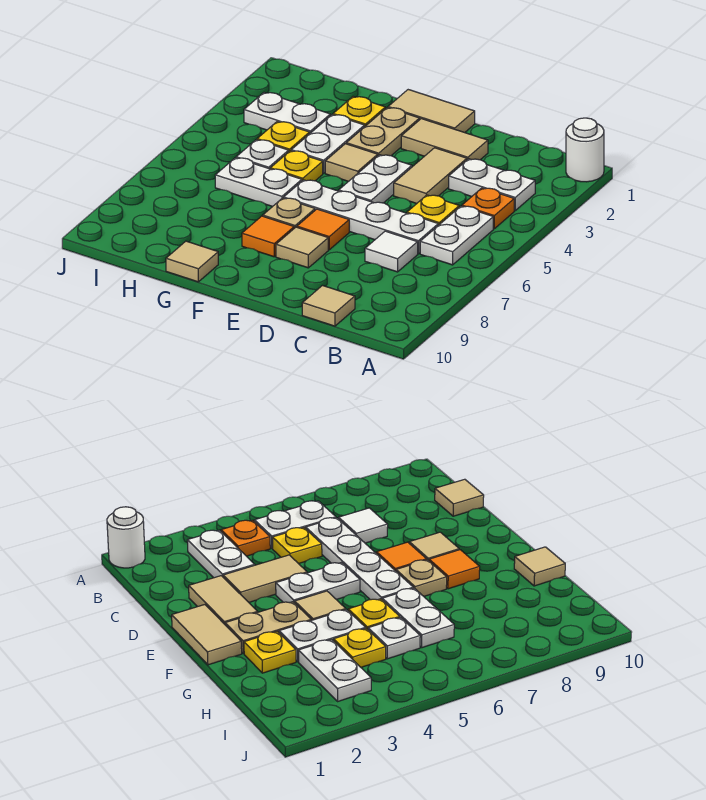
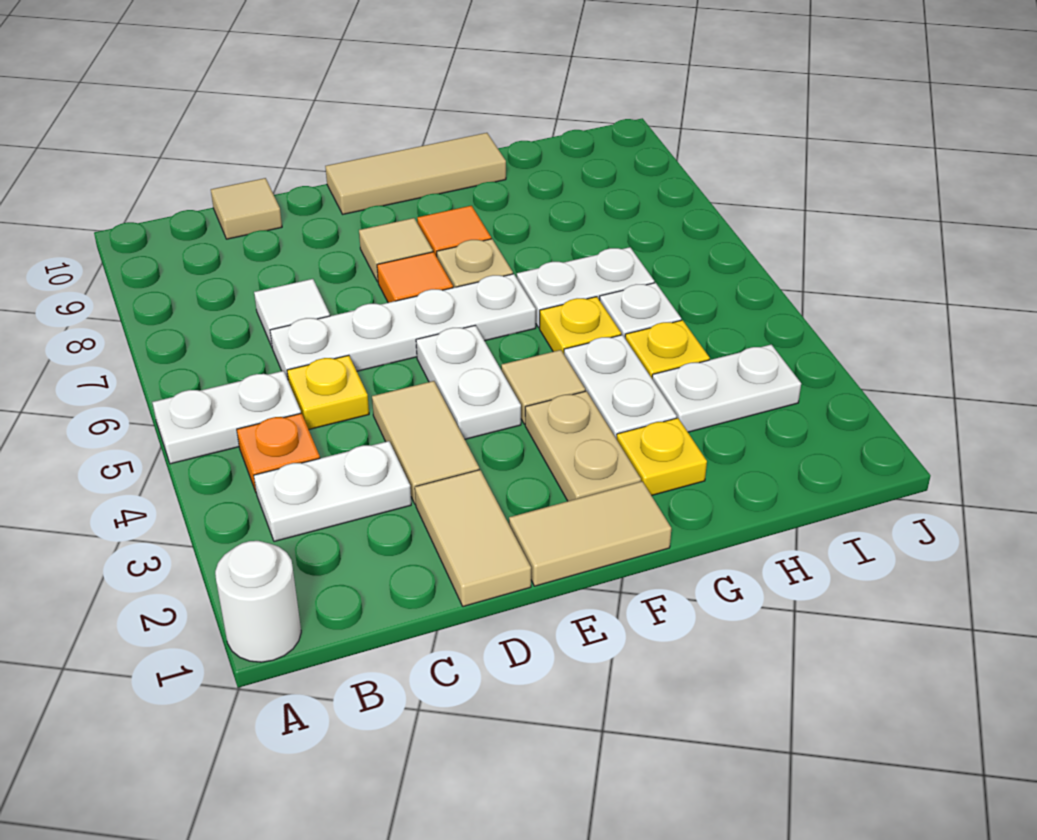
white 1x2 plate [420,206,493,265] -> white 1x2 plate turned to [152,371,301,464]
tan 1x2 tile [401,119,488,160] -> tan 1x2 tile turned to [415,470,531,607]
tan 1x1 tile [166,241,218,282] -> tan 1x3 tile [325,133,506,214]

